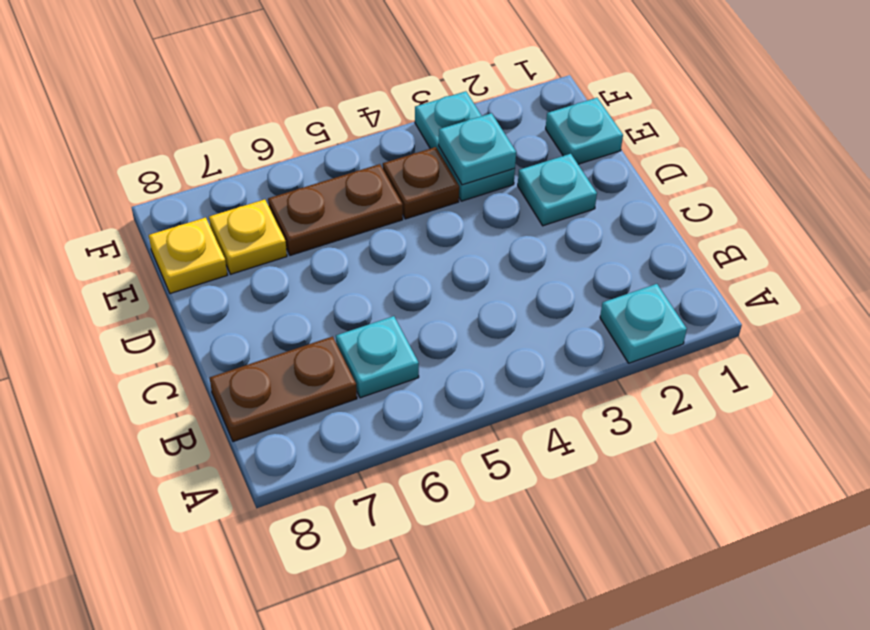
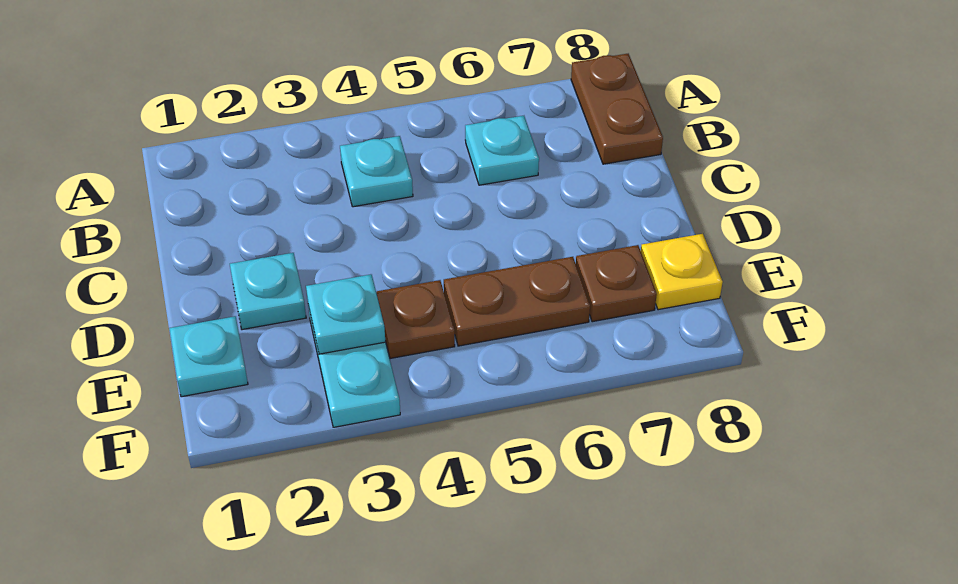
cyan 1x1 plate [600,284,687,363] -> cyan 1x1 plate moved to [340,136,413,207]
brown 1x2 plate [210,337,357,442] -> brown 1x2 plate turned to [571,54,663,164]
yellow 1x1 plate [209,199,287,274] -> brown 1x1 plate [576,245,657,322]

